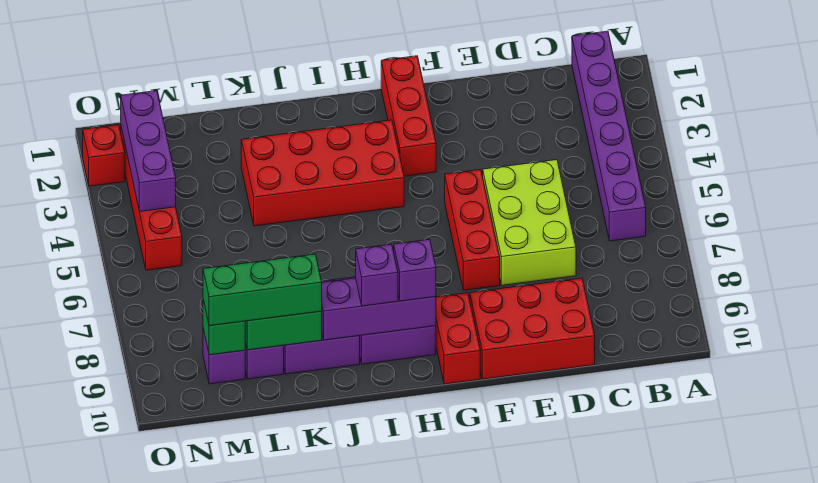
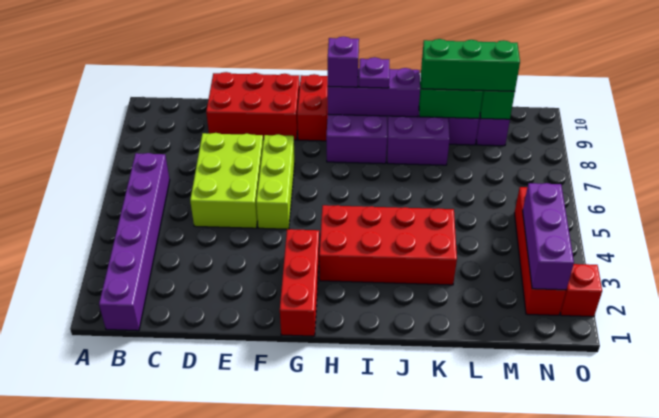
red 1x3 brick [445,169,500,290] -> lime 1x3 brick [256,134,295,229]
purple 1x1 brick [356,244,398,306] -> purple 1x1 plate [359,57,389,88]

